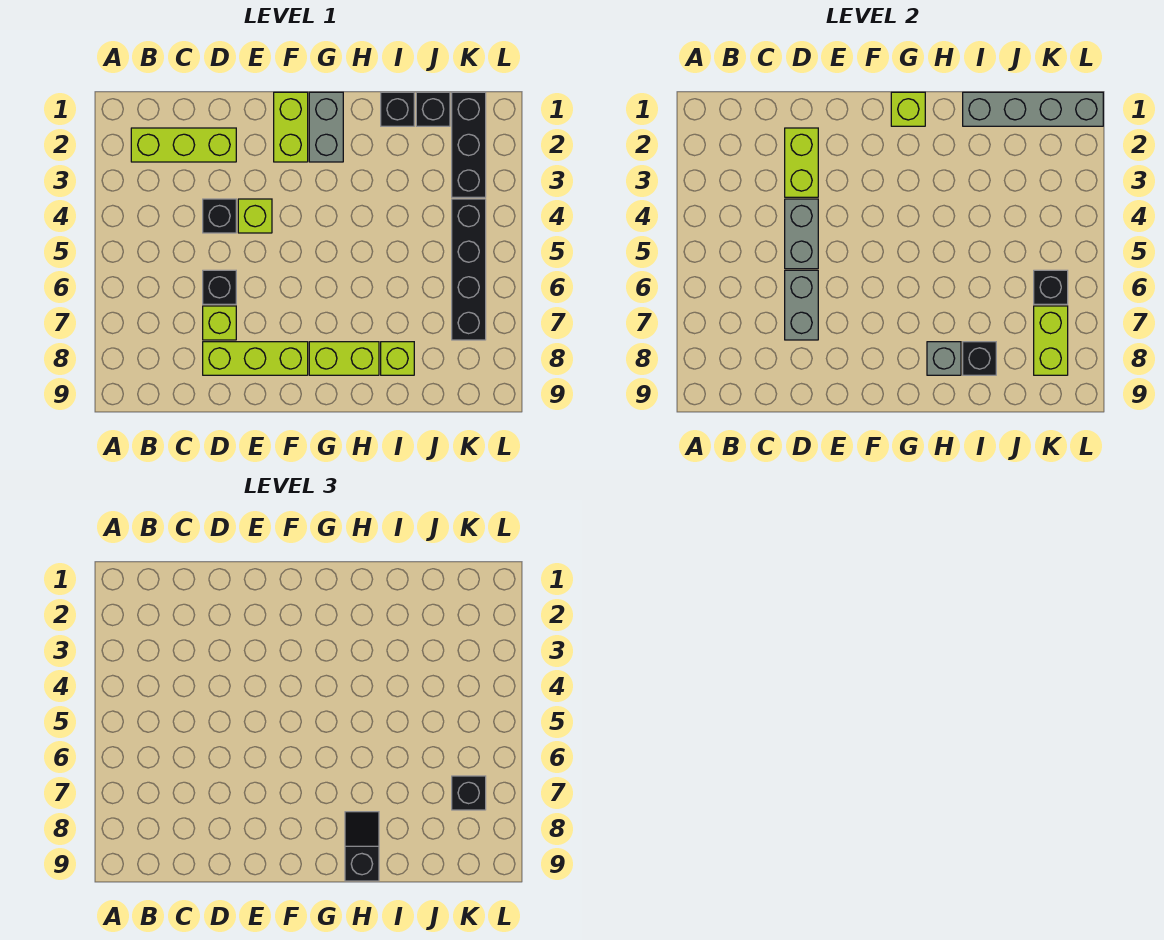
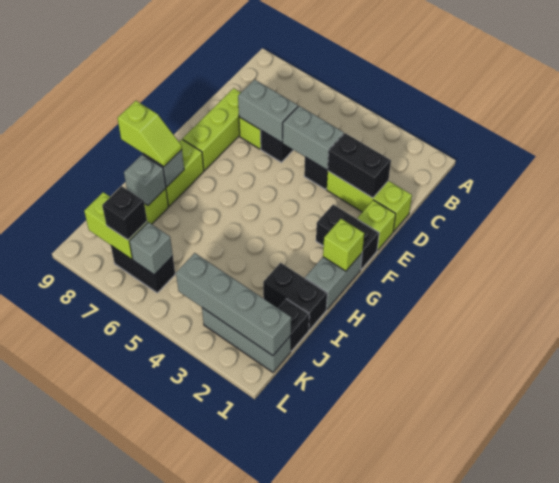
lime 1x3 brick [131,128,236,162] -> lime 1x3 brick turned to [327,171,412,231]
lime 1x2 brick [785,128,818,197] -> black 1x2 brick [328,133,391,198]
lime 1x1 brick [238,199,272,233] -> lime 1x1 brick moved to [357,200,396,250]
lime 1x2 brick [274,92,308,162] -> black 1x2 brick [316,205,379,270]
grey 1x2 brick [309,92,343,162] -> grey 1x2 brick turned to [305,253,362,309]
black 1x2 slope [345,812,379,881] -> lime 1x2 slope [117,101,182,167]
black 1x1 brick [381,92,414,126] -> black 1x2 brick [263,263,327,330]
grey 1x4 brick [963,92,1103,126] -> grey 1x4 brick turned to [176,253,291,356]
black 1x1 brick [963,342,996,375] -> grey 1x1 brick [124,155,166,206]
black 1x3 brick [452,92,486,197] -> grey 1x3 brick [202,308,291,372]
black 1x4 brick [452,199,486,340] -> black 1x2 brick [111,246,175,293]
black 1x1 brick [1034,270,1068,304] -> grey 1x1 brick [129,222,173,275]

